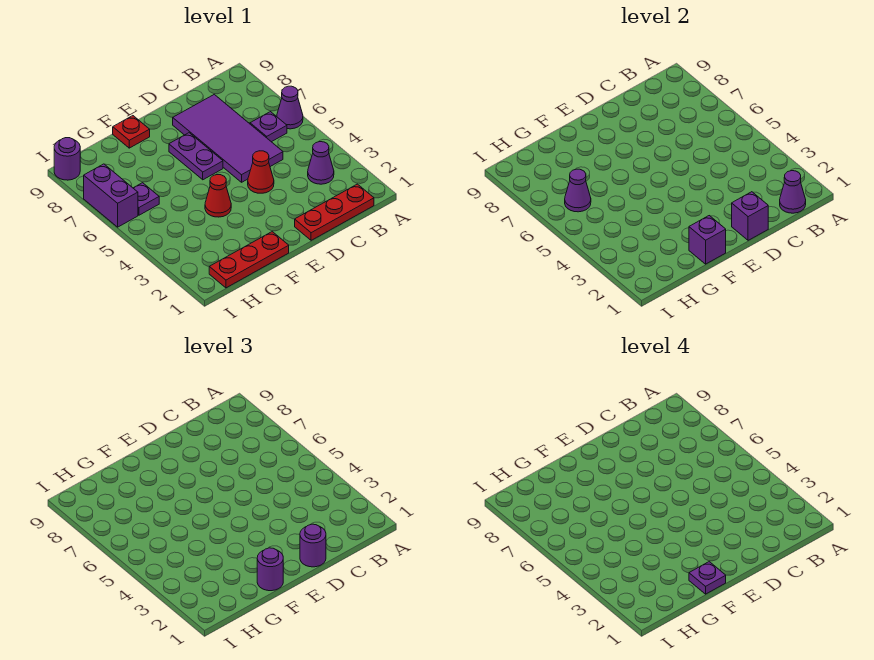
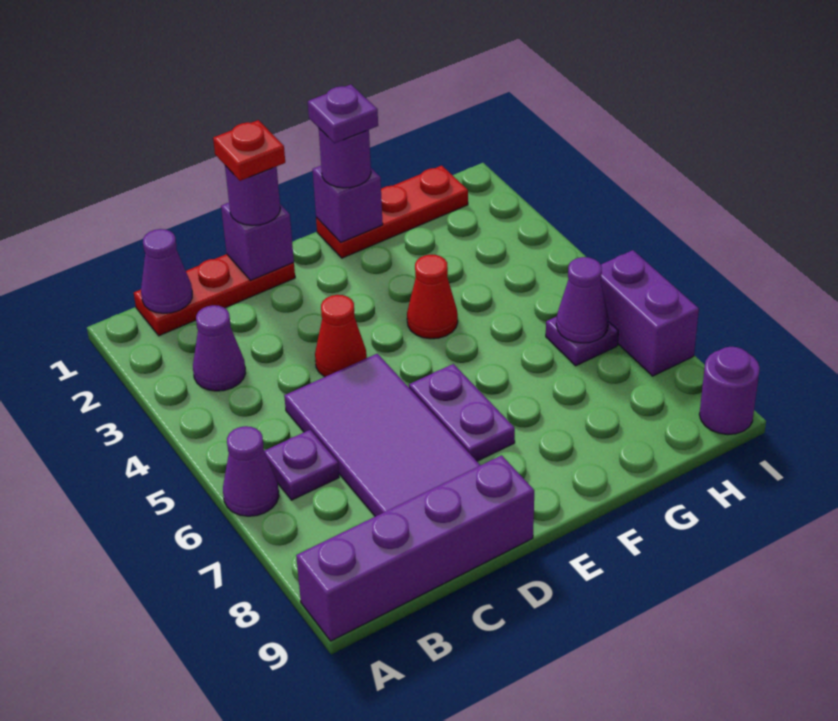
none -> purple 1x4 brick [296,455,534,641]
red 1x1 plate [113,116,150,148] -> red 1x1 plate moved to [213,120,285,181]

